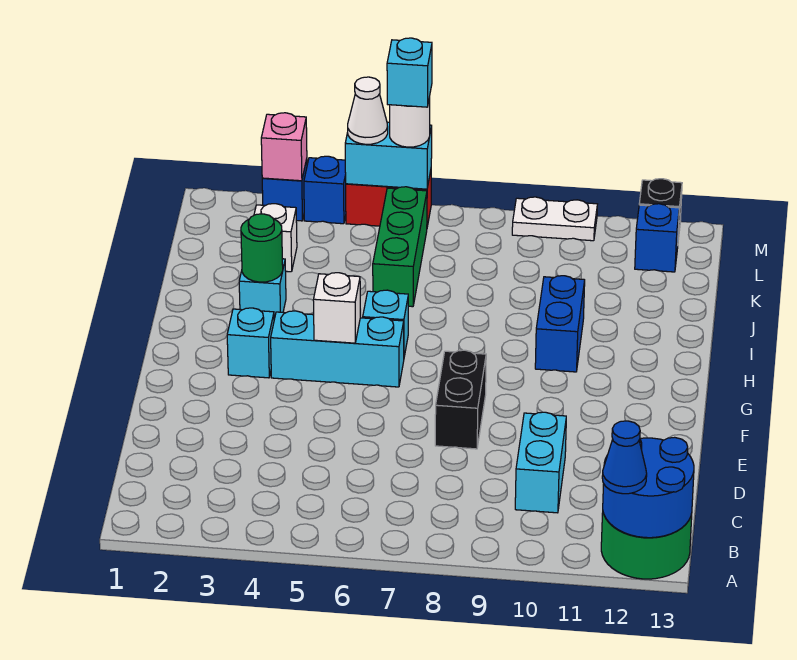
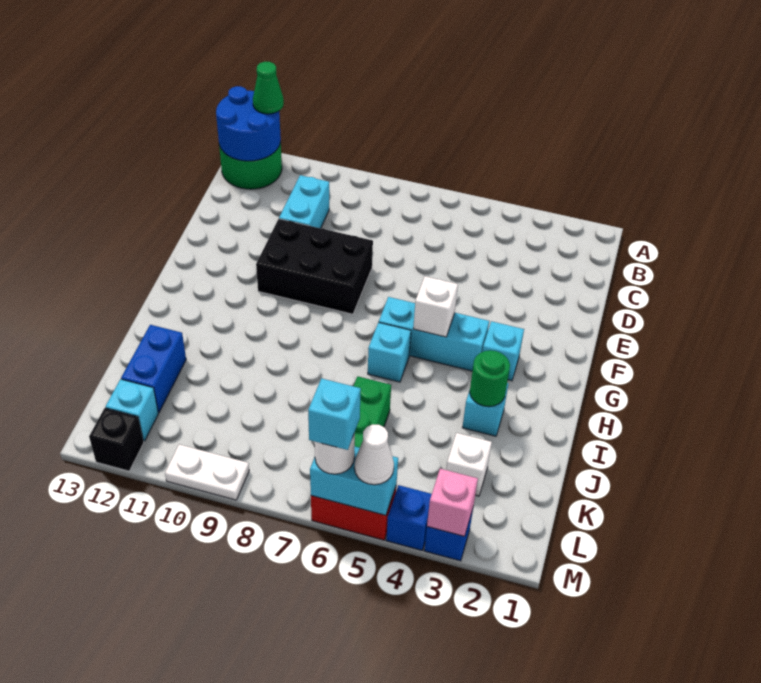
blue 1x1 cone [602,421,647,494] -> green 1x1 cone [253,62,284,114]
black 1x2 brick [435,350,486,449] -> black 2x3 brick [256,219,373,314]
blue 1x2 brick [535,276,585,372] -> blue 1x2 brick moved to [121,325,186,413]
blue 1x1 brick [635,204,679,272] -> cyan 1x1 brick [105,379,158,441]

